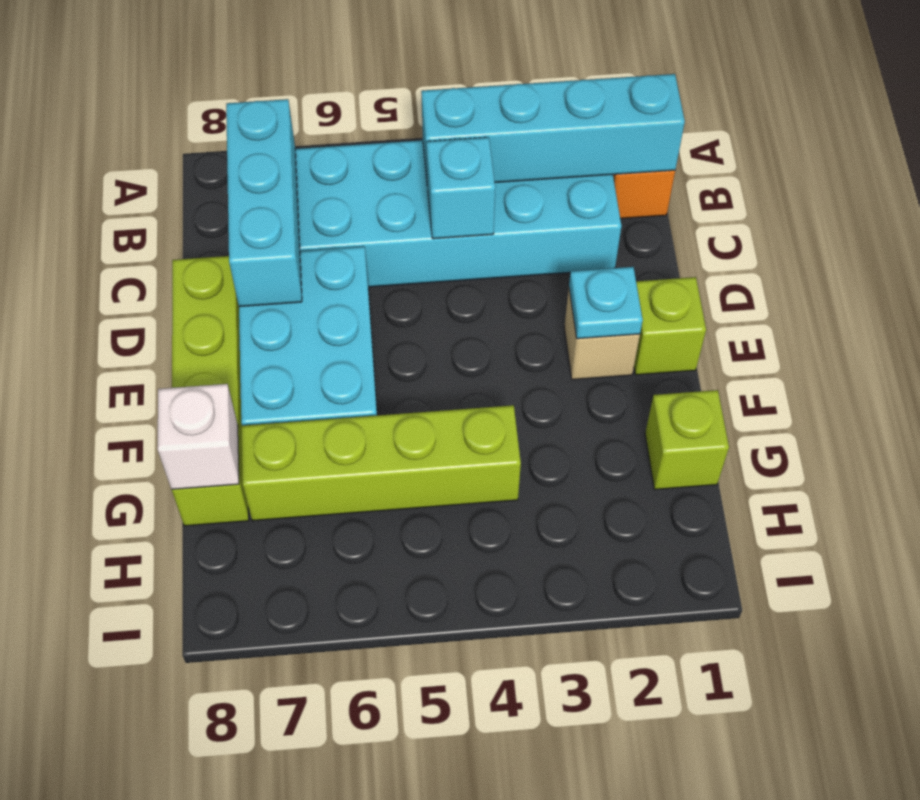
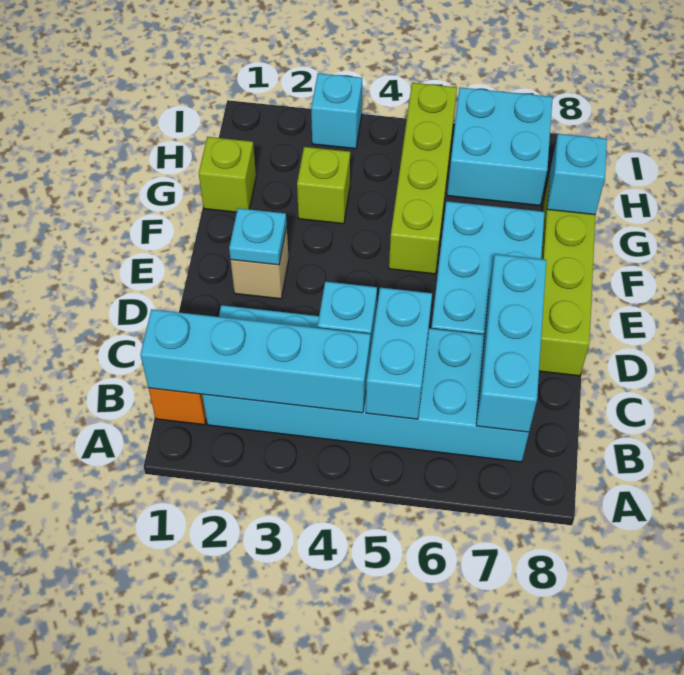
none -> cyan 1x2 brick [366,288,432,419]
lime 1x1 brick [634,277,706,375] -> lime 1x1 brick moved to [297,147,350,224]
lime 1x4 brick [241,405,521,521] -> lime 1x4 brick turned to [389,83,457,274]
white 1x1 brick [158,384,239,489] -> cyan 1x1 brick [547,134,607,215]
none -> cyan 2x2 brick [447,88,553,205]
none -> cyan 1x1 brick [311,73,362,149]

